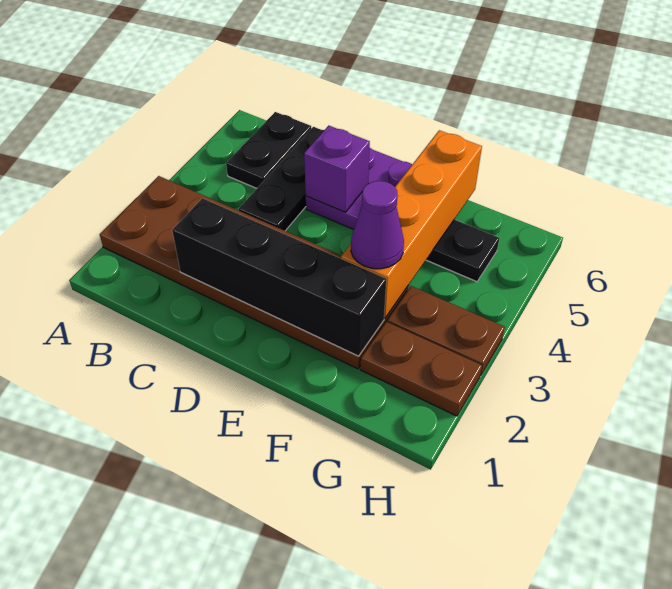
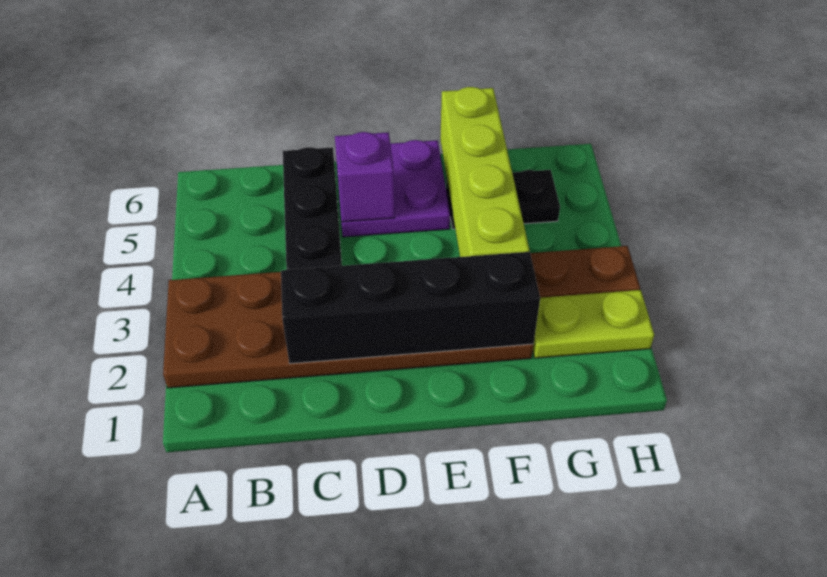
black 1x2 plate [226,112,311,188] -> none
orange 1x4 brick [341,130,482,318] -> lime 1x4 brick [440,87,529,257]
purple 1x1 cone [351,181,404,269] -> none
brown 1x2 plate [361,322,482,416] -> lime 1x2 plate [533,290,654,358]

